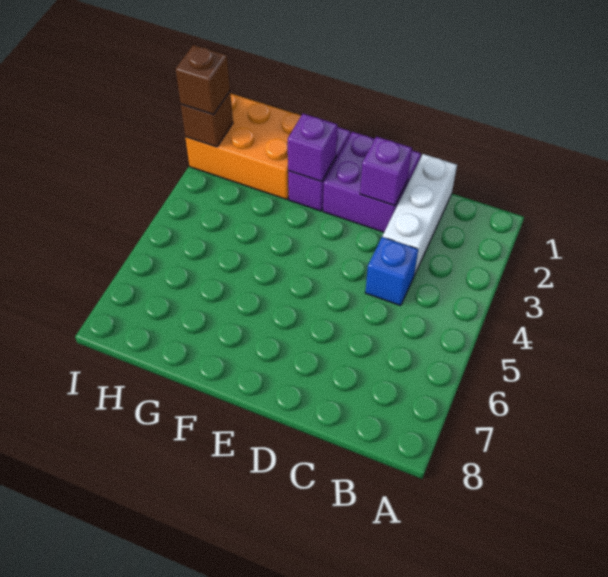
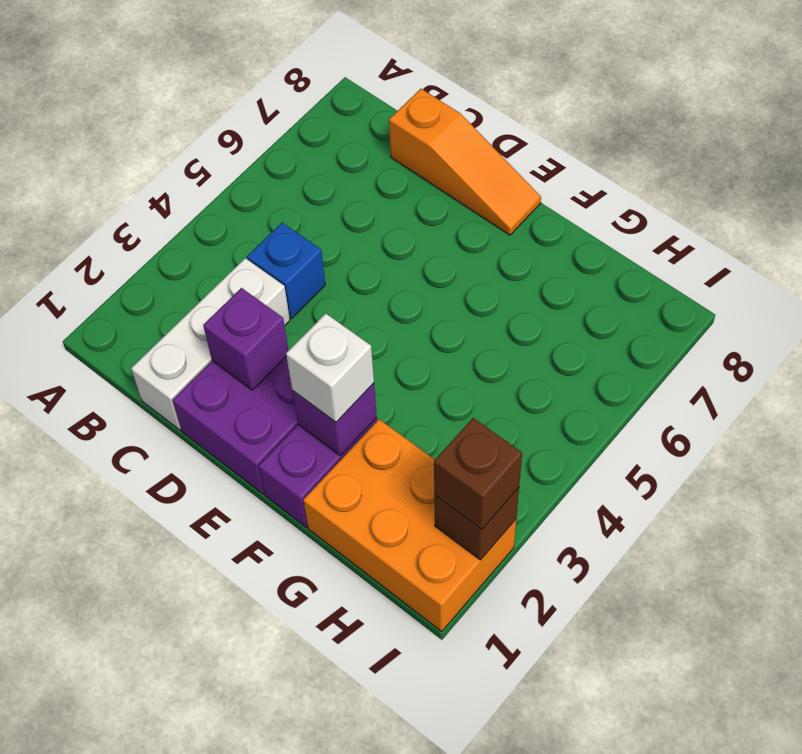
none -> orange 1x3 slope [389,89,541,235]
none -> white 1x1 brick [286,313,374,422]

